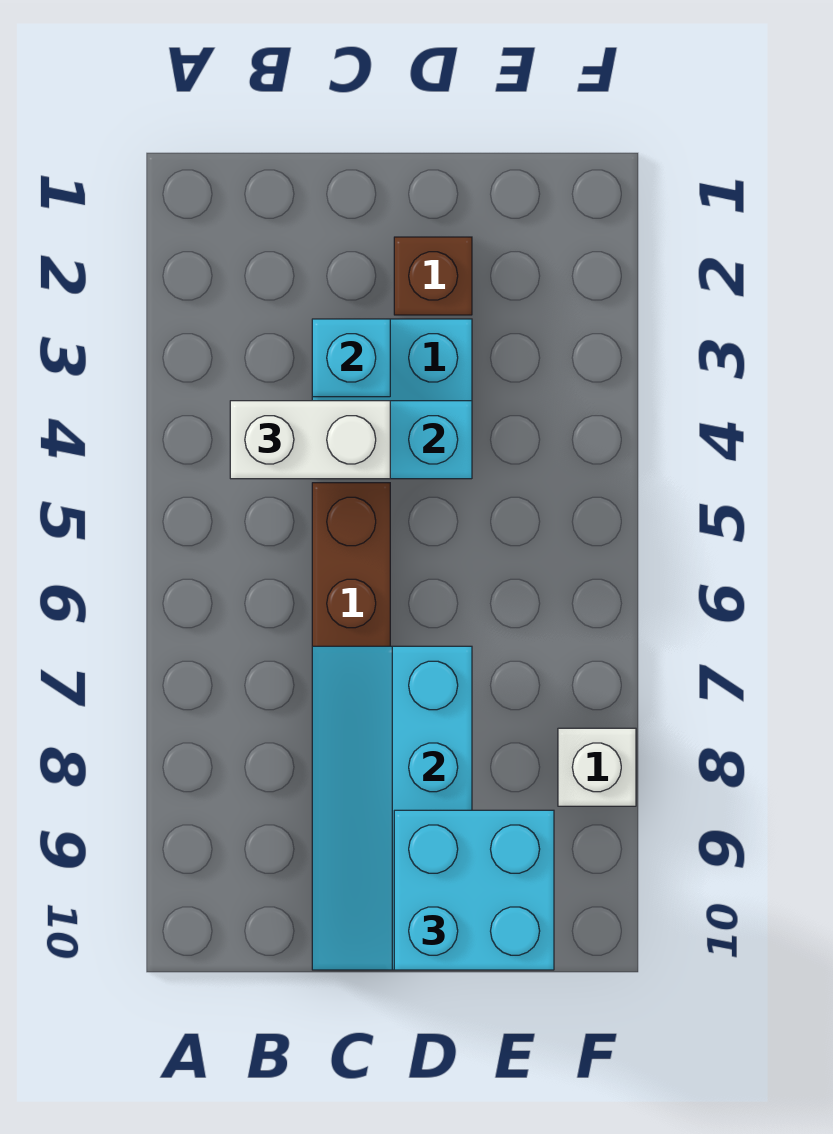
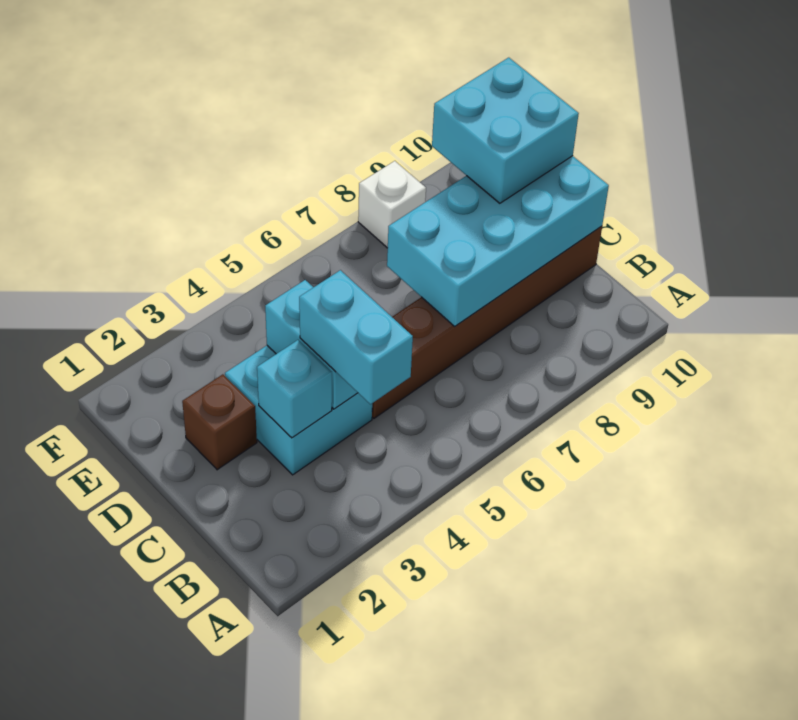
white 1x2 brick [230,401,390,479] -> cyan 1x2 brick [299,270,413,404]
cyan 2x4 slope [312,646,472,970] -> cyan 2x4 brick [387,156,609,326]

